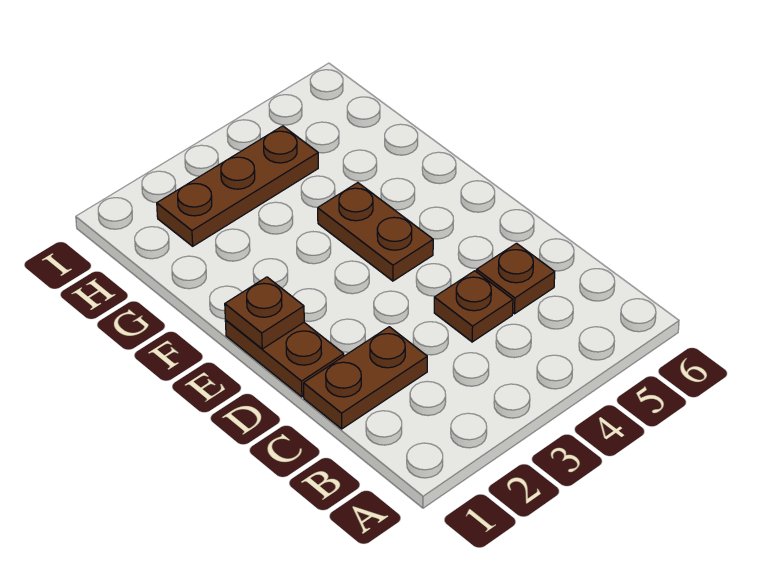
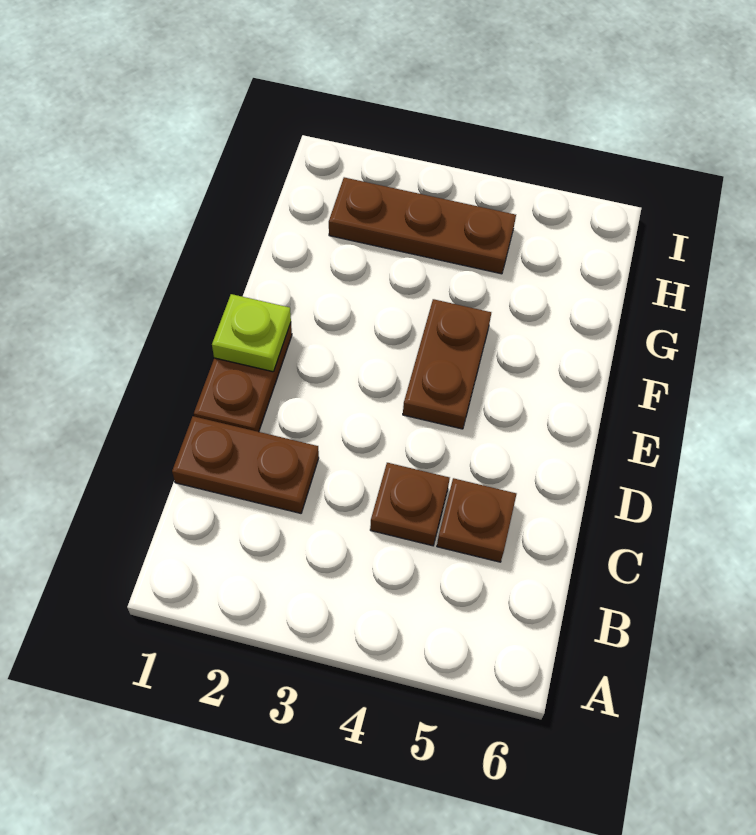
brown 1x1 plate [225,277,304,349] -> lime 1x1 plate [212,294,291,372]

